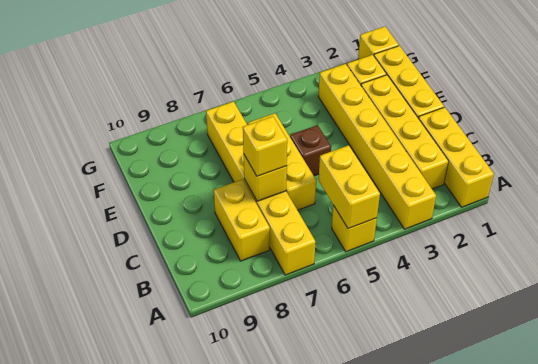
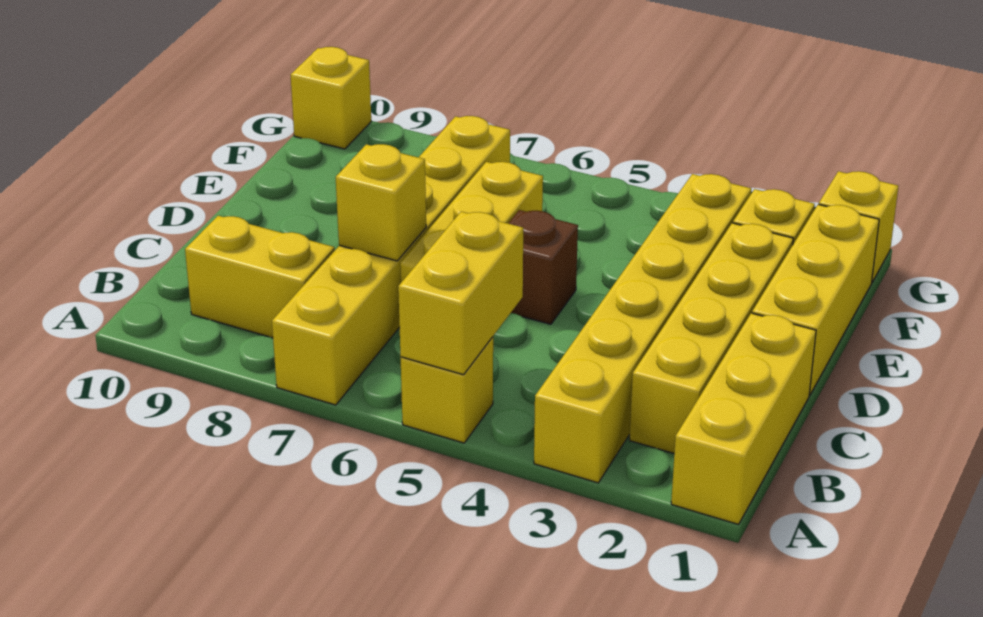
yellow 1x2 brick [214,179,270,261] -> yellow 1x2 brick turned to [185,216,335,338]
yellow 1x1 brick [243,116,287,176] -> yellow 1x1 brick moved to [291,47,371,149]

